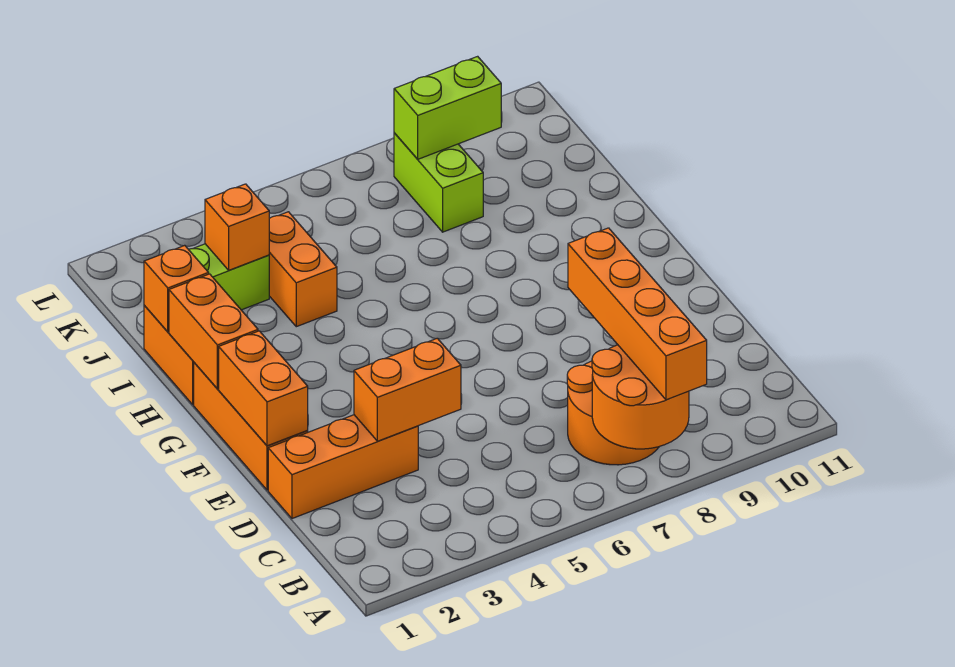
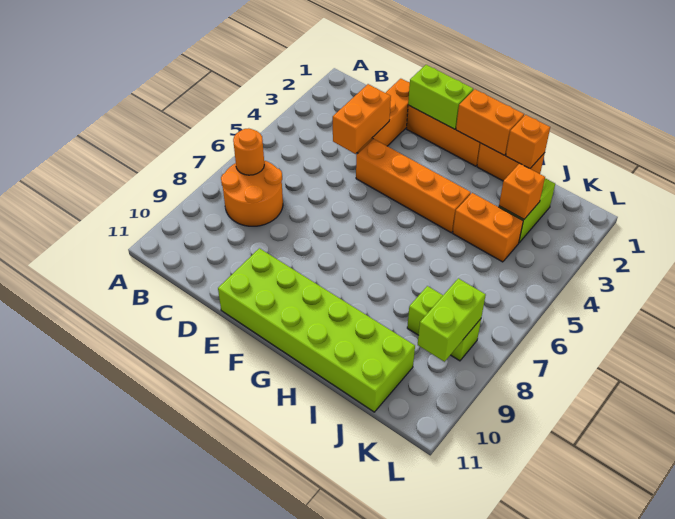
orange 2x2 round brick [592,345,689,449] -> orange 1x1 round brick [233,128,264,175]
orange 1x4 brick [568,228,707,400] -> orange 1x4 brick moved to [356,139,471,233]
orange 1x2 brick [219,331,308,446] -> lime 1x2 brick [408,65,473,129]
none -> lime 2x6 brick [218,248,415,412]

